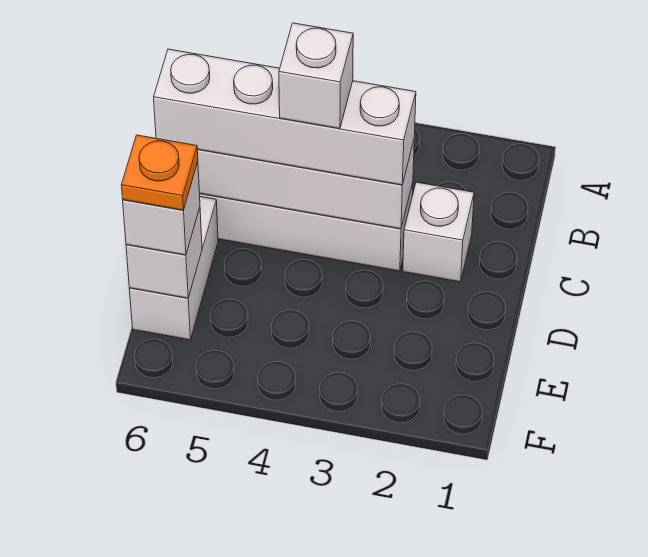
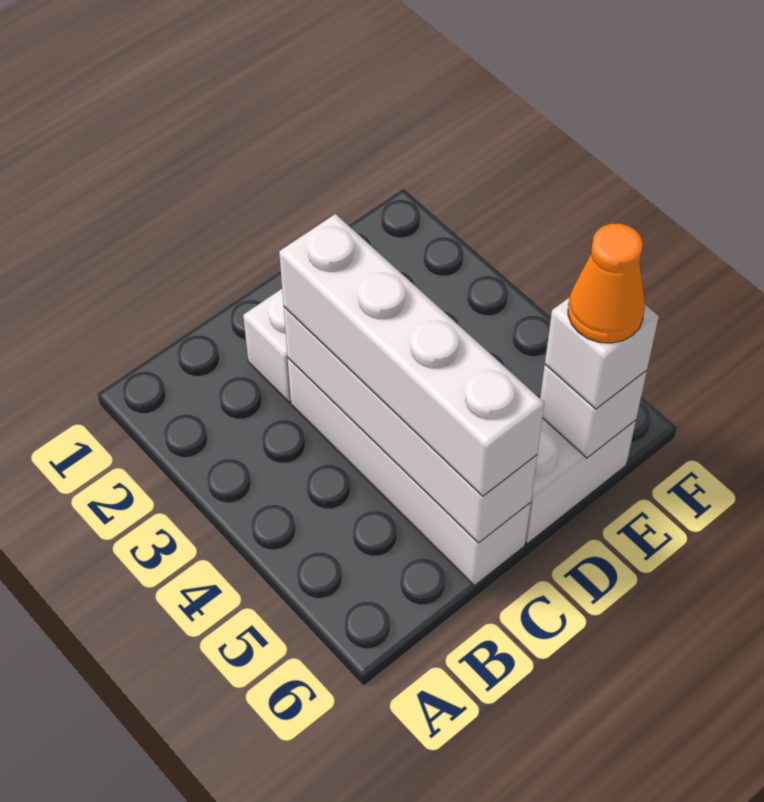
white 1x1 brick [279,23,353,129] -> none
orange 1x1 plate [121,135,198,210] -> orange 1x1 cone [568,223,645,343]

